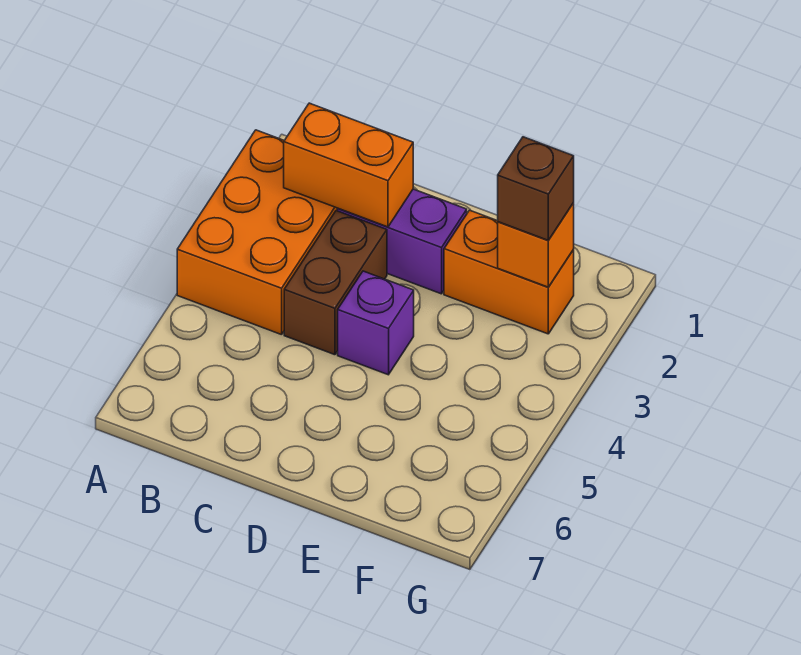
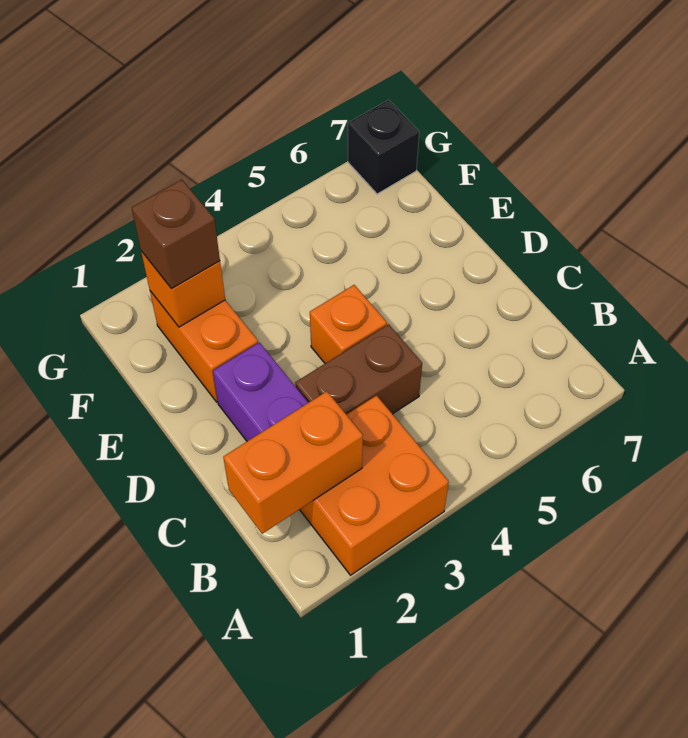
orange 2x3 brick [177,130,337,335] -> orange 2x2 brick [300,396,449,575]
orange 1x2 brick [284,103,413,227] -> orange 1x2 brick turned to [223,391,363,534]
purple 1x1 brick [338,271,414,375] -> orange 1x1 brick [310,285,387,363]
none -> black 1x1 brick [348,100,419,194]

